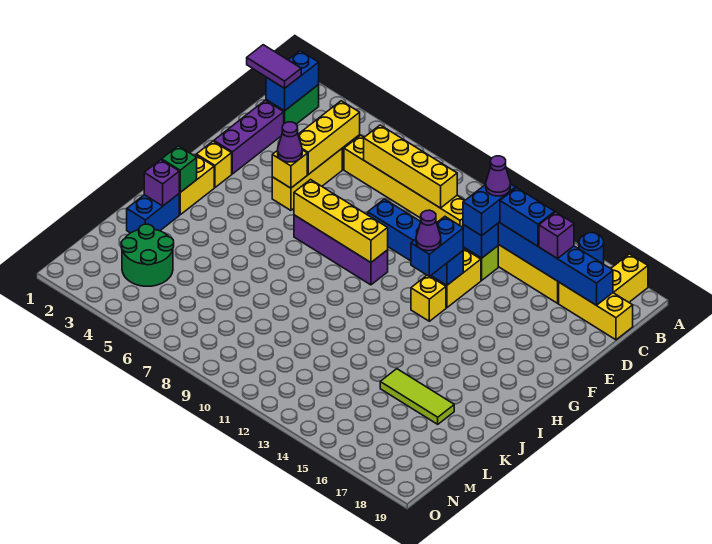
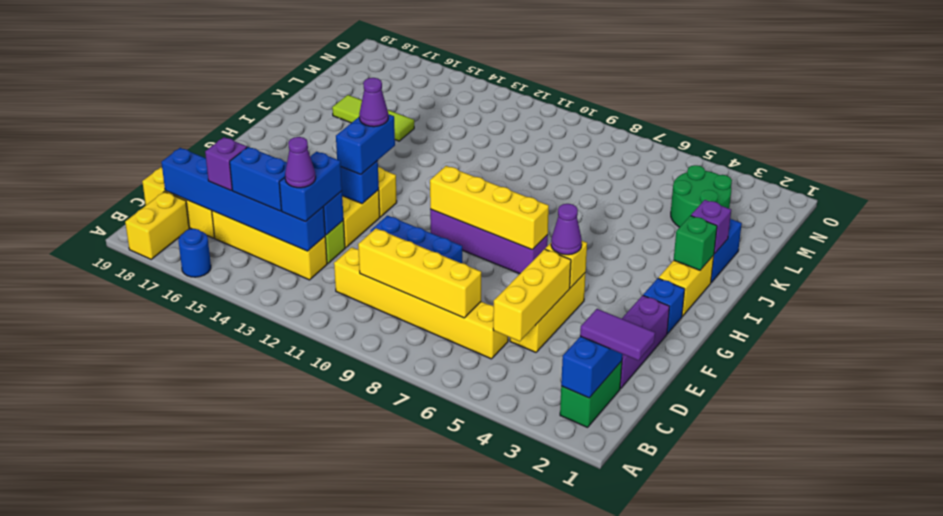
yellow 1x1 brick [196,141,232,188] -> blue 1x1 brick [643,278,685,334]

